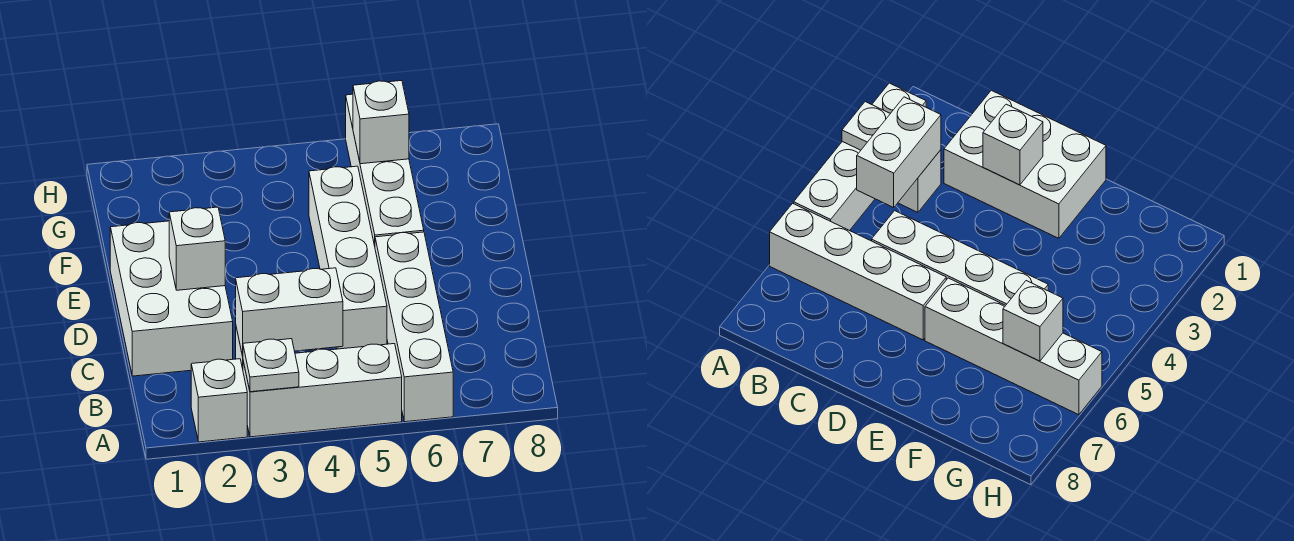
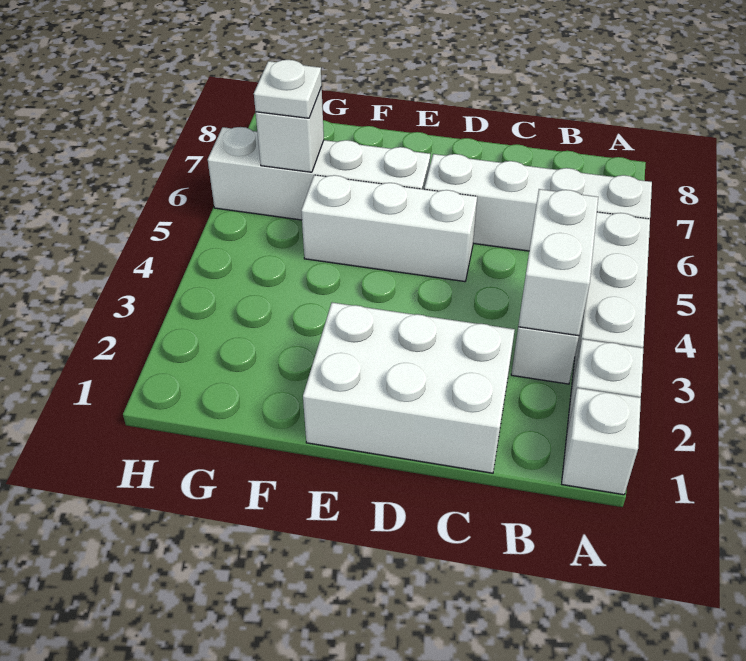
white 1x1 plate [243,339,299,392] -> white 1x1 plate moved to [254,60,322,118]
white 1x4 brick [309,166,387,349] -> white 1x3 brick [301,175,477,282]
white 1x1 brick [169,207,225,290] -> white 1x1 brick moved to [562,388,641,495]

